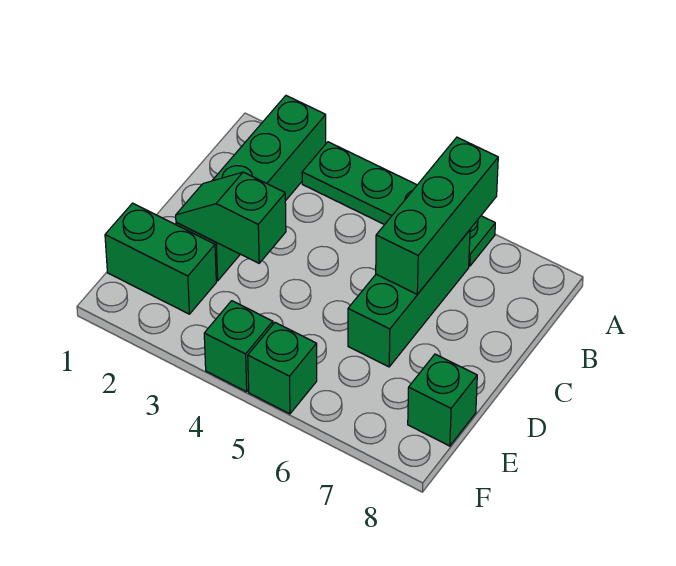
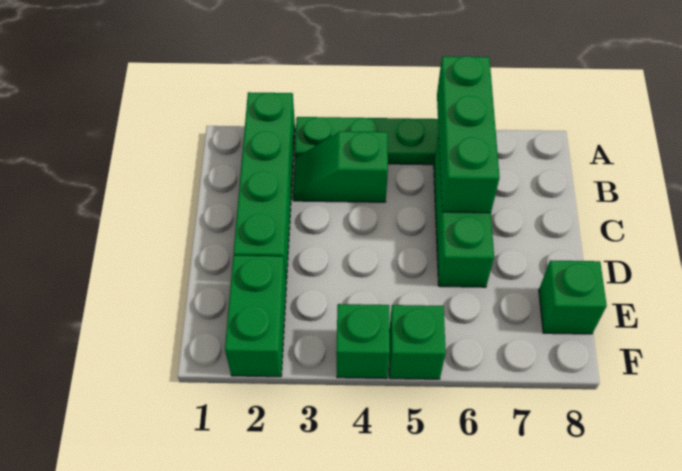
green 1x2 slope [176,172,286,263] -> green 1x2 slope moved to [293,131,388,202]
green 1x2 brick [105,203,216,314] -> green 1x2 brick turned to [225,256,286,377]

